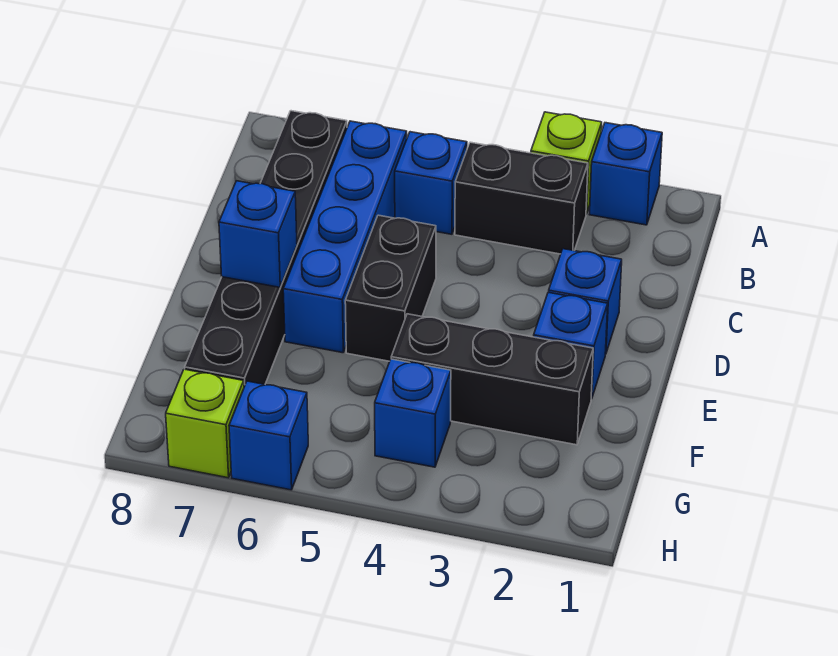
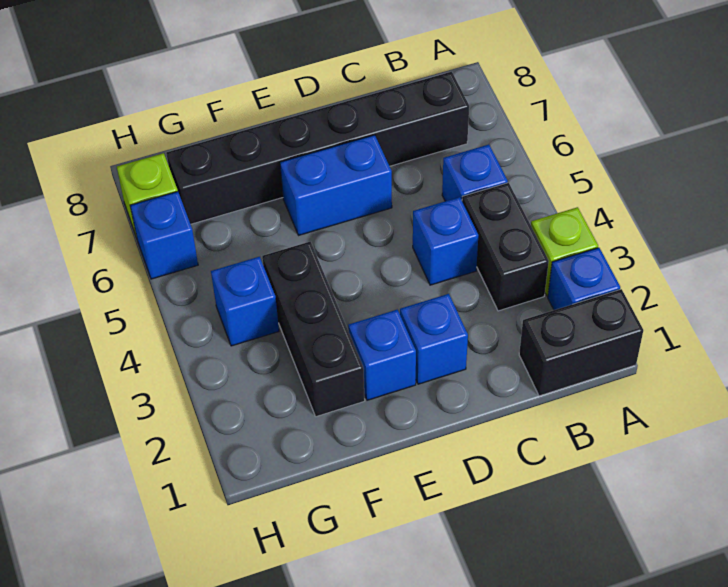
blue 1x4 brick [283,121,407,353] -> blue 1x2 brick [280,135,392,235]
black 1x2 brick [345,215,436,361] -> black 1x2 brick moved to [519,289,643,396]
blue 1x1 brick [219,181,297,287] -> blue 1x1 brick moved to [413,197,478,285]

